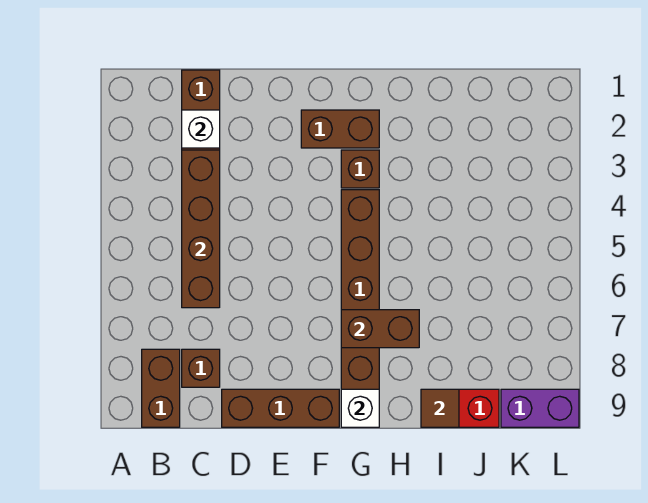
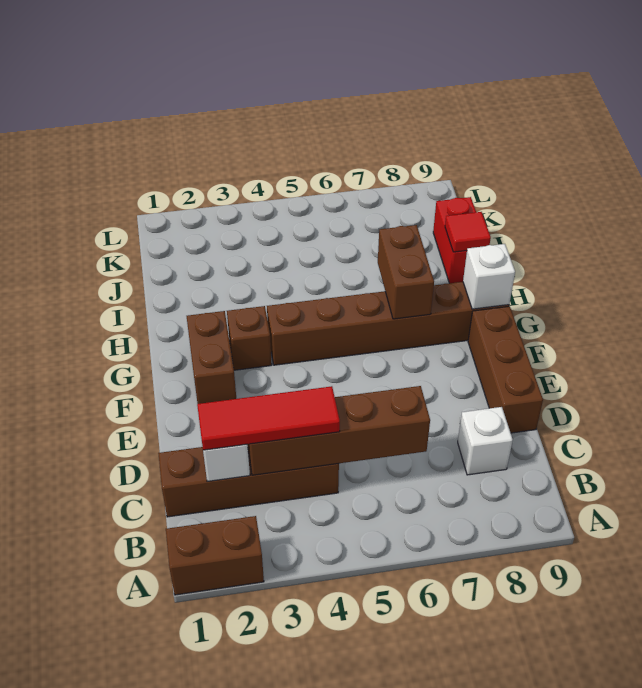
brown 1x2 brick [142,349,180,427] -> brown 1x2 brick moved to [166,516,264,595]
none -> red 1x3 tile [197,386,340,450]
brown 1x1 brick [182,349,220,387] -> white 1x1 brick [458,407,513,475]
brown 1x1 tile [421,389,459,427] -> red 1x1 tile [445,212,491,252]
purple 1x2 brick [501,389,579,427] -> none

